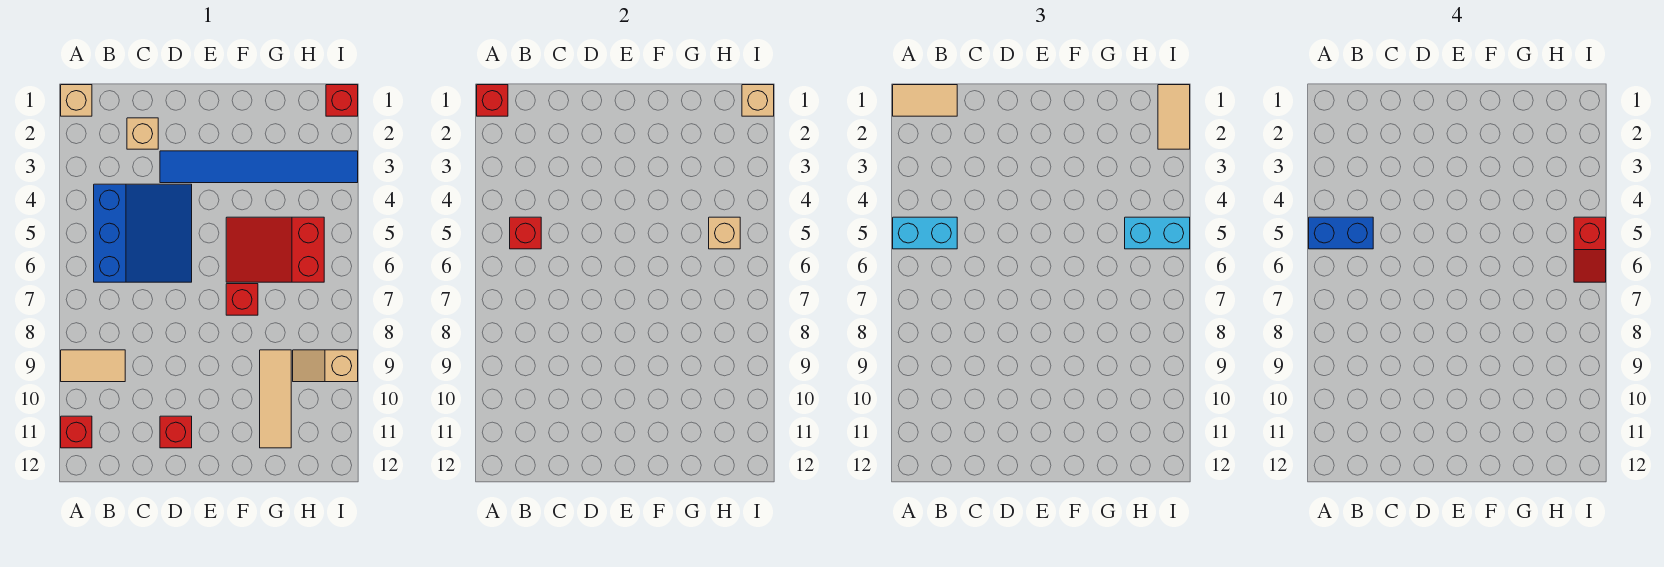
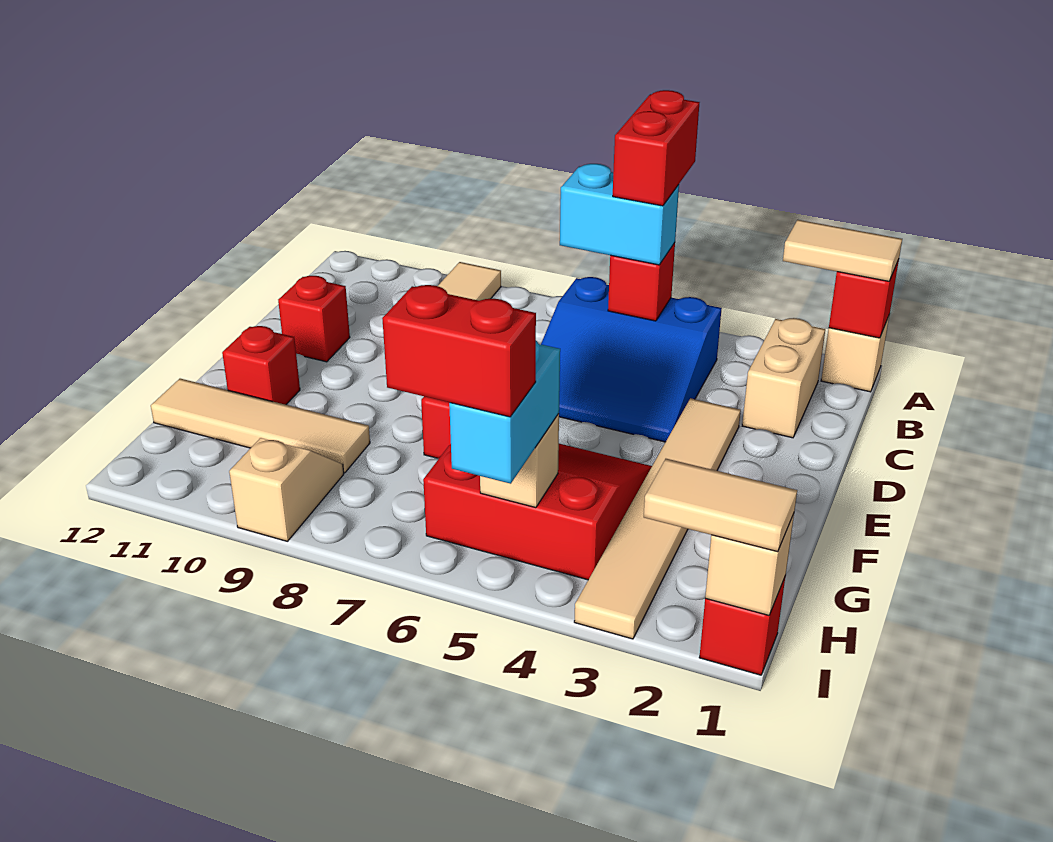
tan 1x2 tile [893,85,957,116] -> tan 1x2 tile turned to [783,220,902,281]
cyan 1x2 brick [893,217,957,249] -> cyan 1x2 brick turned to [560,164,679,265]
blue 1x2 brick [1309,217,1373,249] -> red 1x2 brick [613,90,699,206]
red 1x1 brick [61,416,92,448] -> red 1x1 brick moved to [222,326,300,405]
tan 1x1 brick [127,118,158,149] -> tan 1x2 brick [742,318,825,438]
blue 1x6 tile [160,151,358,183] -> tan 1x6 tile [574,398,741,639]
red 2x3 slope [226,217,324,282] -> red 3x3 slope [423,444,652,580]
tan 1x3 tile [260,350,291,448] -> tan 1x4 tile [151,379,370,473]
red 1x2 slope [1574,217,1606,282] -> red 1x2 brick [382,285,536,417]

